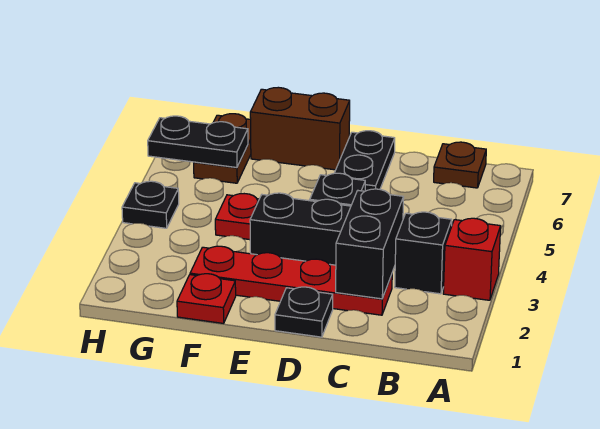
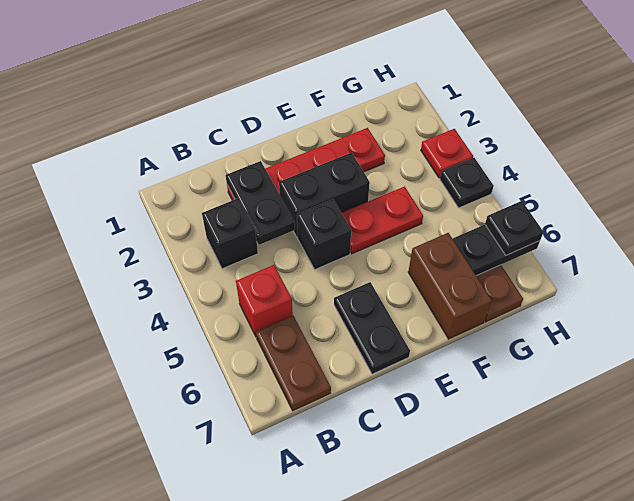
red 1x1 brick [443,218,501,300] -> red 1x1 brick moved to [236,265,293,336]
brown 1x1 plate [434,142,486,188] -> brown 1x2 plate [256,316,331,411]
black 1x2 brick [336,189,404,299] -> black 1x2 plate [226,161,295,245]
black 1x1 plate [275,287,333,337] -> black 1x1 plate moved to [485,201,543,255]
brown 1x2 brick [250,87,350,170] -> brown 1x2 brick turned to [408,233,492,339]
red 1x1 plate [177,274,236,323] -> red 1x1 plate moved to [421,129,473,178]

